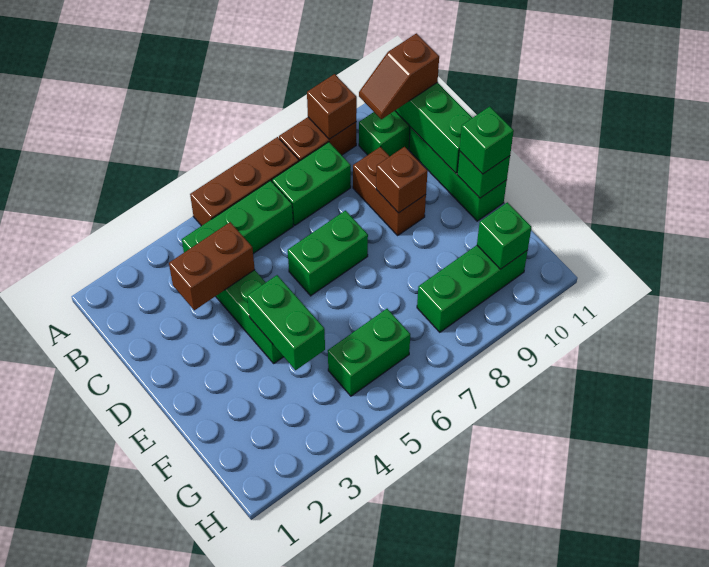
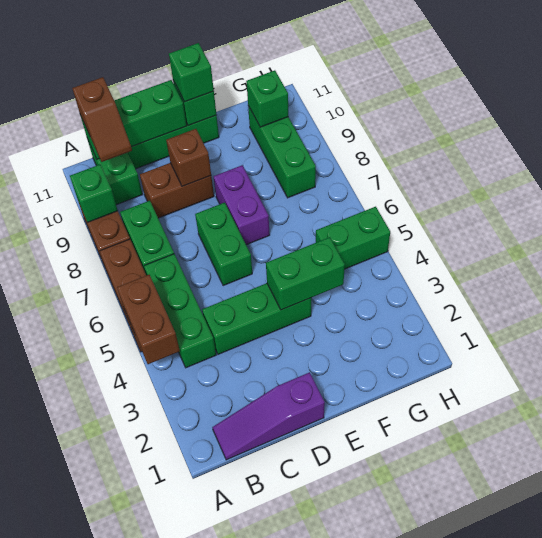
brown 1x1 brick [307,74,357,139] -> green 1x1 brick [70,164,118,222]
none -> purple 1x3 slope [212,372,325,460]
brown 1x2 brick [169,222,255,310] -> brown 1x2 brick moved to [117,275,180,364]
none -> purple 1x2 brick [214,165,270,245]
green 1x2 brick [328,309,410,396] -> green 1x2 brick turned to [316,207,390,269]

